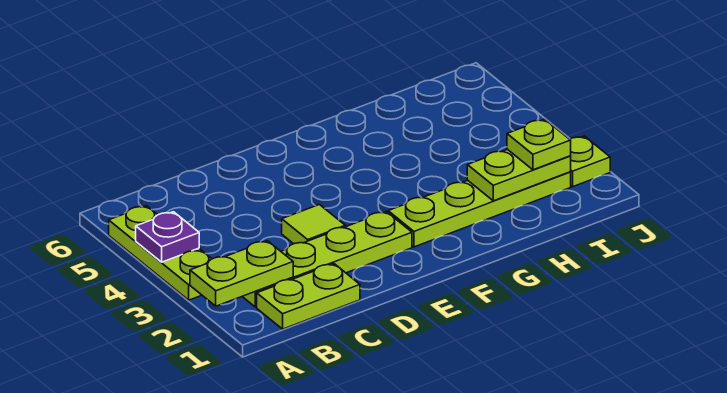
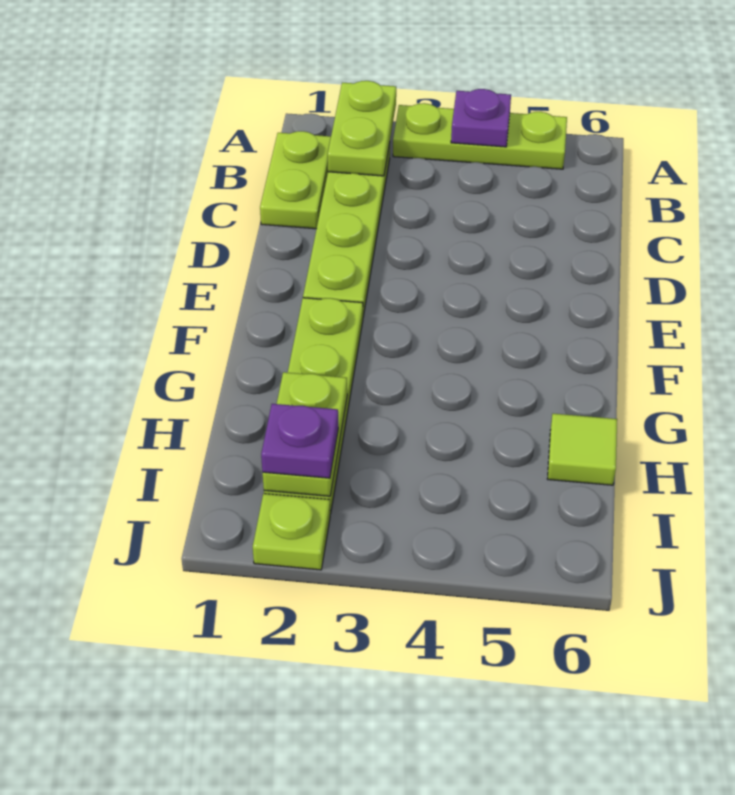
lime 1x1 tile [282,205,345,244] -> lime 1x1 tile moved to [548,414,617,485]
lime 1x1 plate [507,119,571,170] -> purple 1x1 plate [261,404,338,478]

